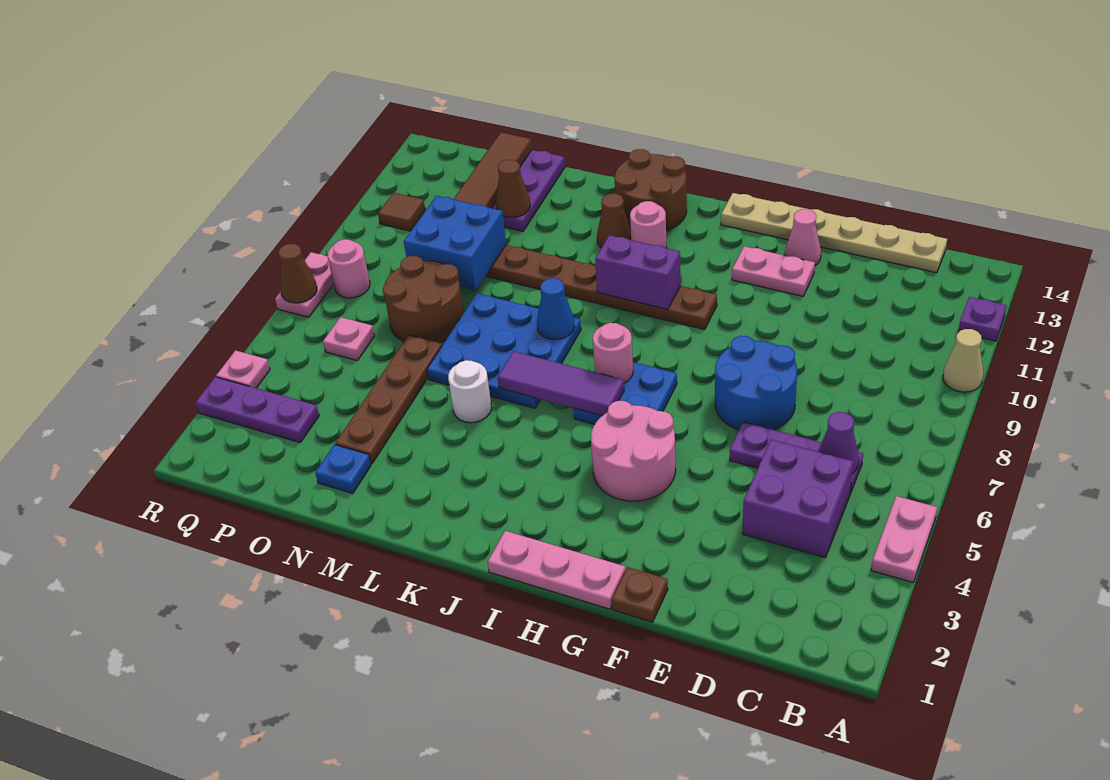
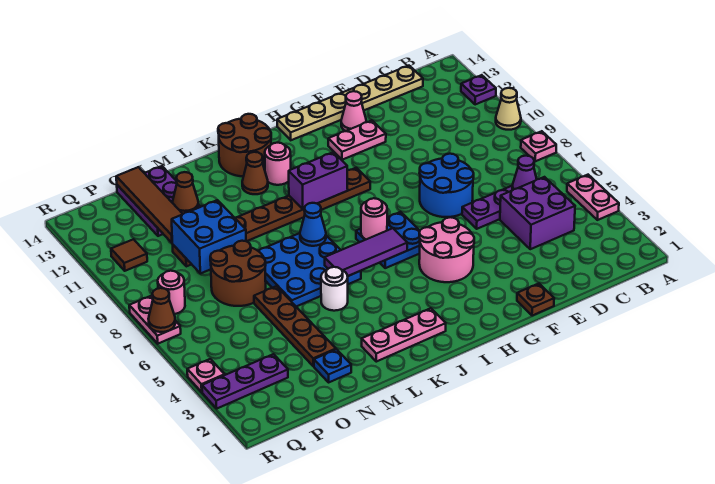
pink 1x3 plate [488,531,626,609] -> pink 1x3 plate moved to [362,308,446,362]
pink 1x1 plate [323,317,375,361] -> pink 1x1 plate moved to [521,131,556,161]

